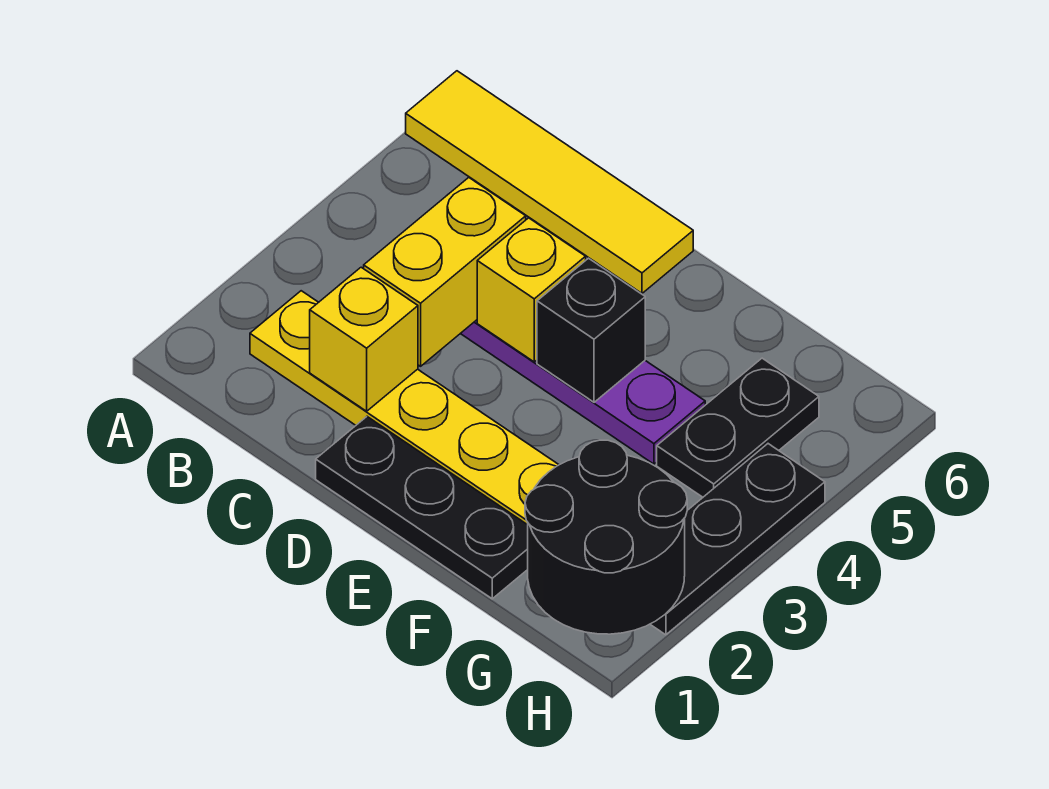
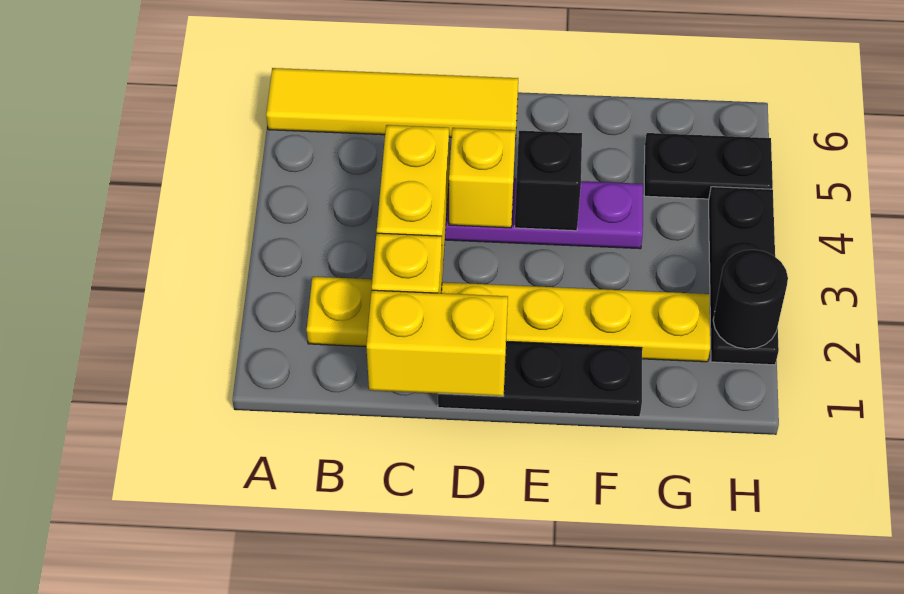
none -> yellow 1x2 brick [366,290,508,396]
black 2x2 round brick [525,440,687,634] -> black 1x1 round brick [713,250,788,349]
black 1x2 plate [657,358,819,497] -> black 1x2 plate turned to [644,133,773,199]

